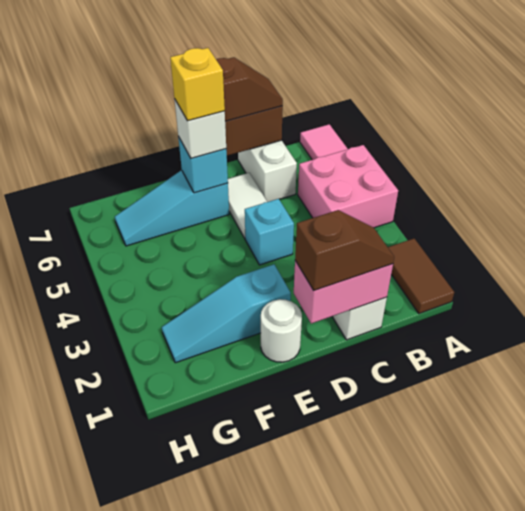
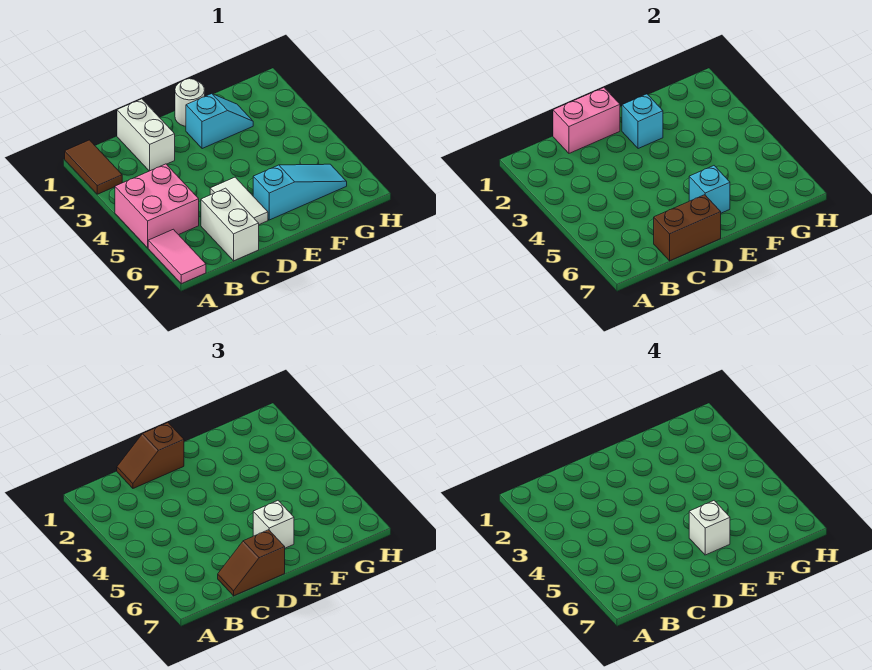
cyan 1x1 brick [245,199,294,265] -> cyan 1x1 brick moved to [622,94,663,149]
cyan 1x3 slope [162,264,291,363] -> cyan 1x2 slope [186,94,253,149]
yellow 1x1 brick [170,48,225,121] -> white 1x1 brick [689,501,730,555]

